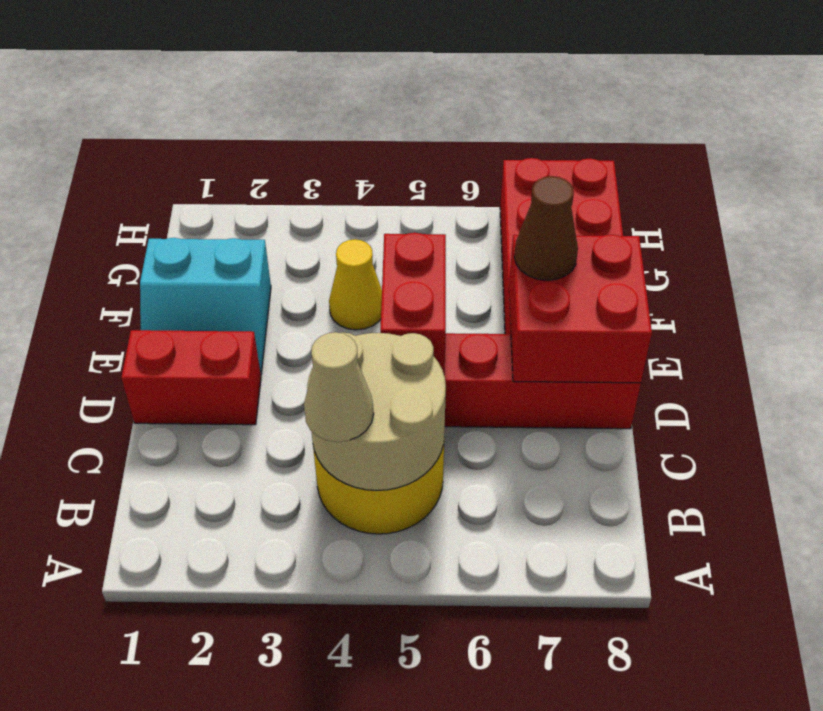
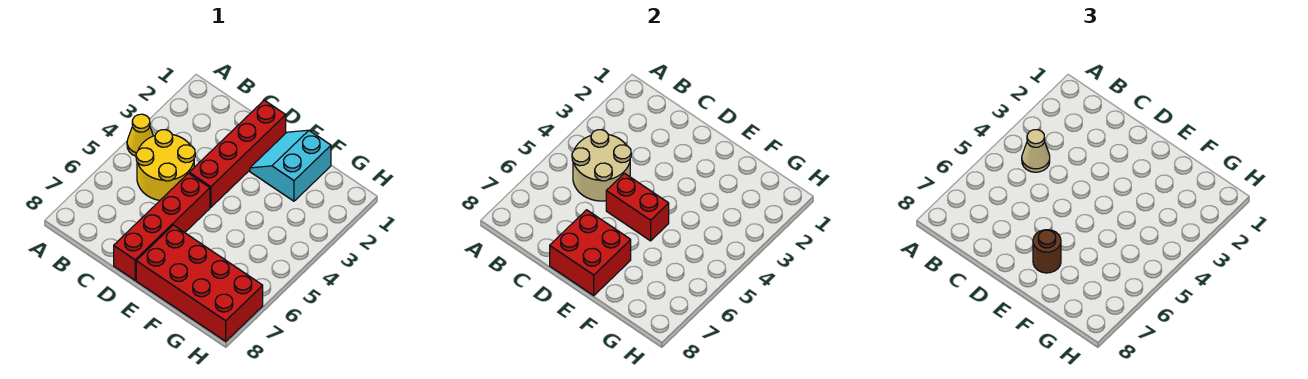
red 1x2 brick [121,330,261,425] -> red 1x4 brick [189,100,286,207]
brown 1x1 cone [514,176,578,280] -> brown 1x1 round brick [1033,230,1061,273]
yellow 1x1 cone [329,239,382,330] -> yellow 1x1 cone moved to [127,114,153,156]

